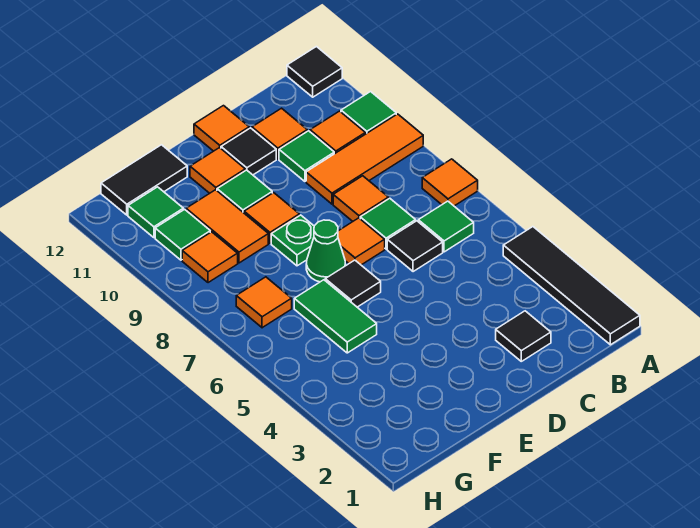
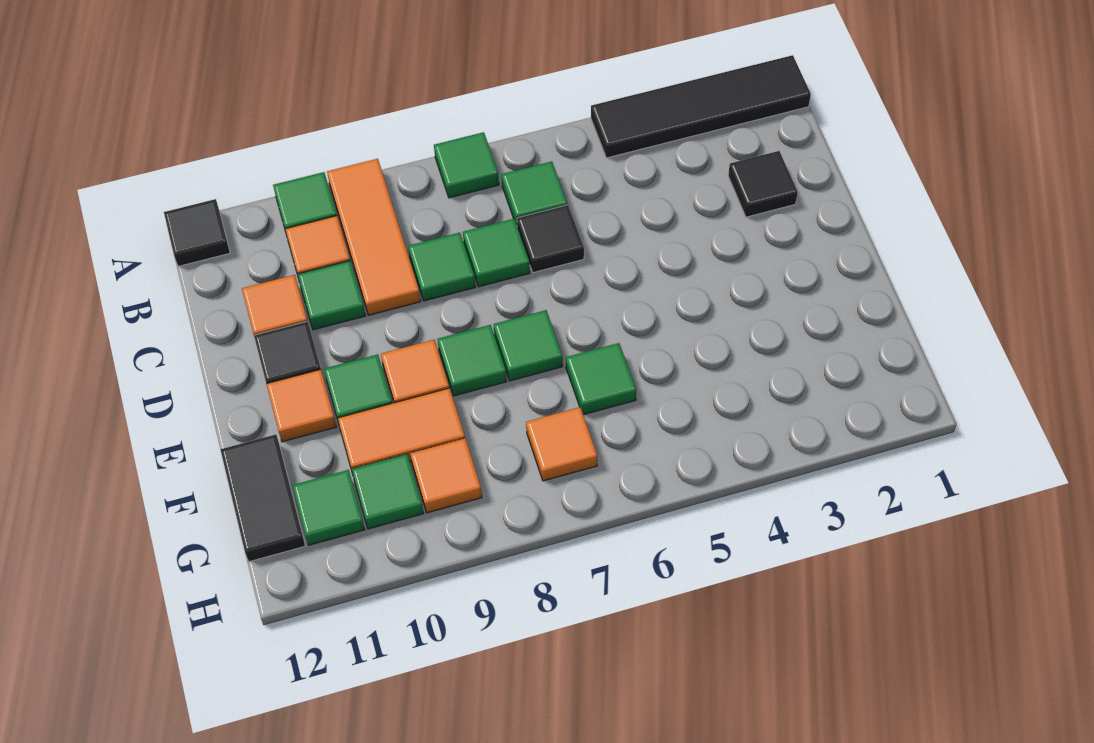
orange 1x1 tile [422,159,478,206] -> green 1x1 tile [434,132,499,198]
orange 1x1 tile [333,176,389,221] -> green 1x1 tile [408,233,476,301]
orange 1x1 tile [338,218,385,265] -> none
orange 1x1 tile [194,106,249,151] -> none
black 1x1 tile [325,260,381,307] -> none
green 1x1 cone [306,220,345,282] -> green 1x1 tile [494,310,563,381]
green 1x1 plate [271,215,314,266] -> green 1x1 tile [437,325,507,396]
green 1x2 tile [294,280,377,353] -> green 1x1 tile [566,343,636,415]

